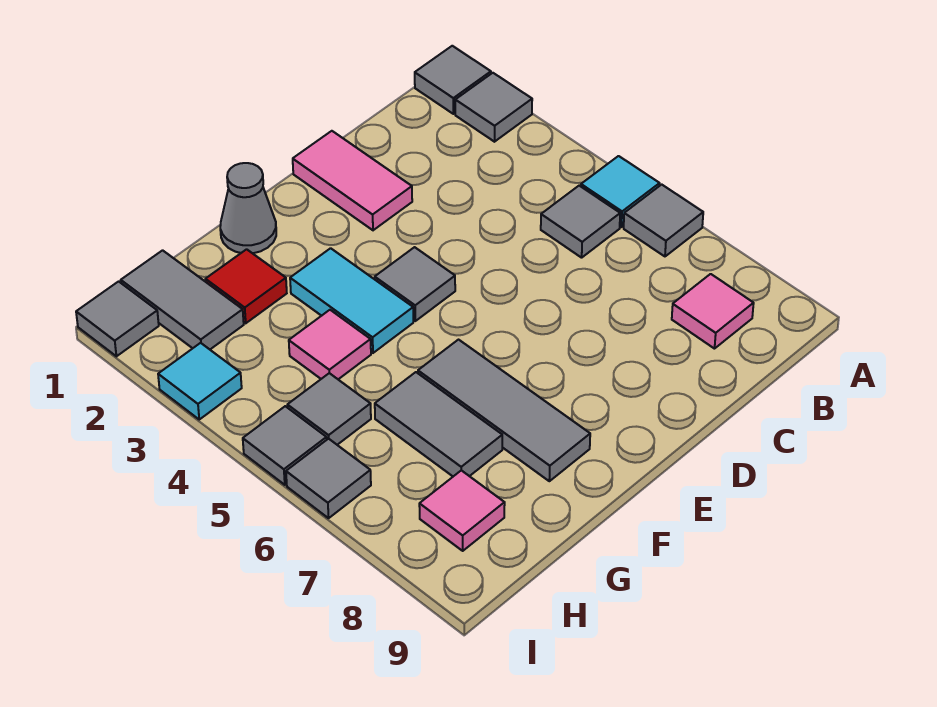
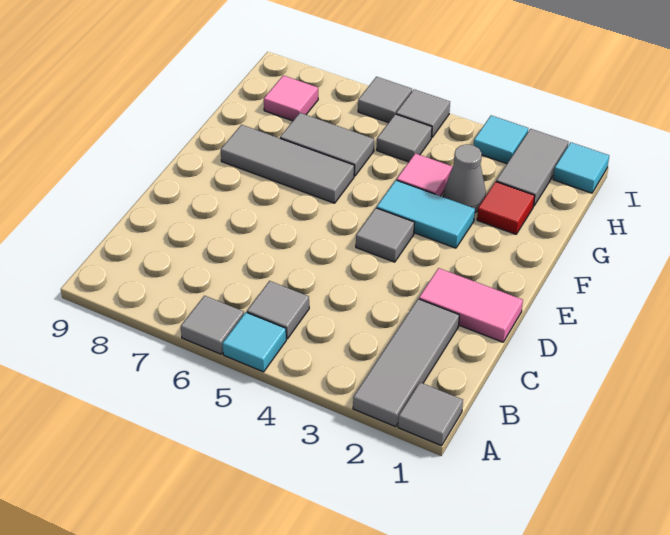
grey 1x1 tile [455,73,532,142] -> grey 1x3 tile [353,299,459,427]
pink 1x1 tile [672,274,754,349] -> none
grey 1x1 cone [220,163,276,253] -> grey 1x1 cone moved to [443,144,486,212]
grey 1x2 tile [121,250,244,349] -> grey 1x2 tile turned to [496,129,569,206]
grey 1x1 tile [76,281,159,356] -> cyan 1x1 tile [553,143,609,193]

